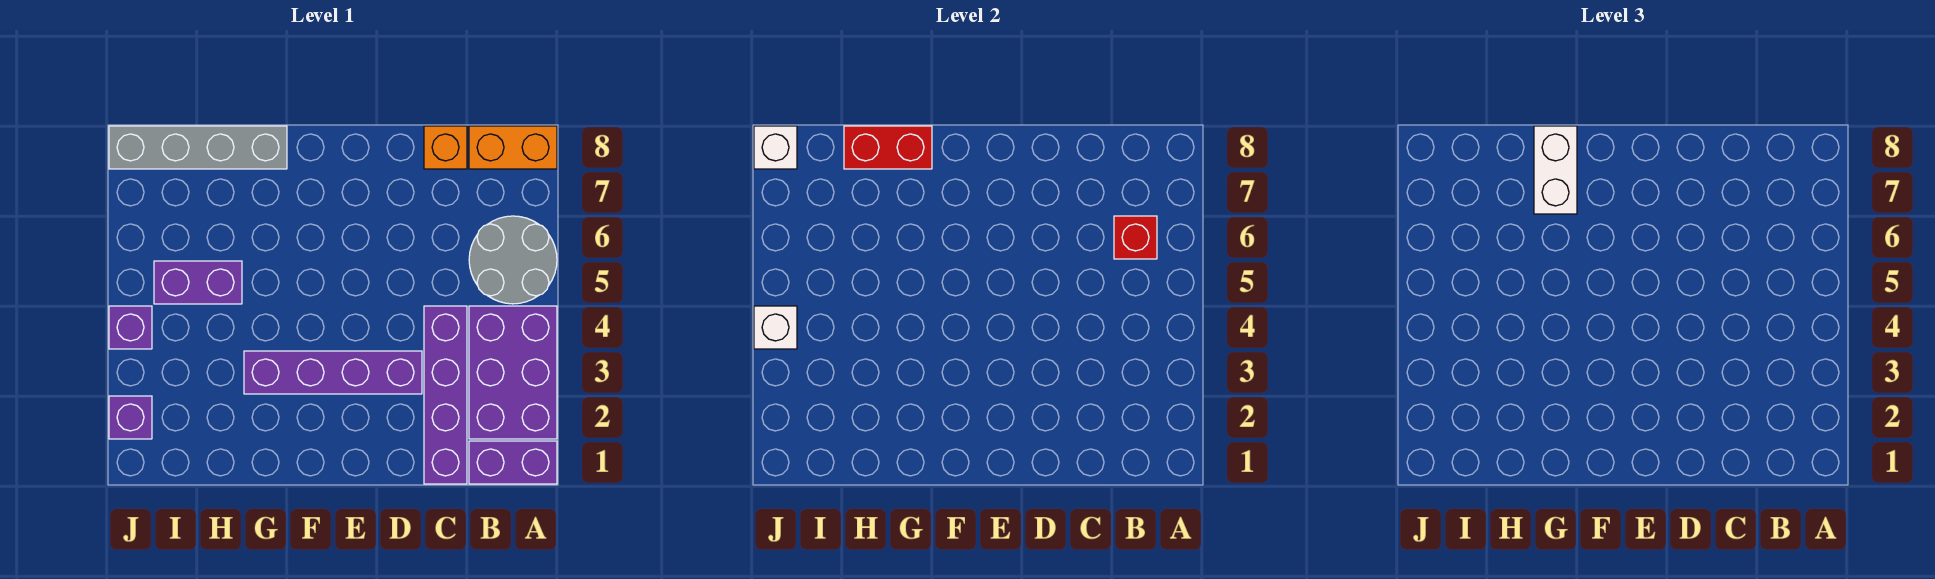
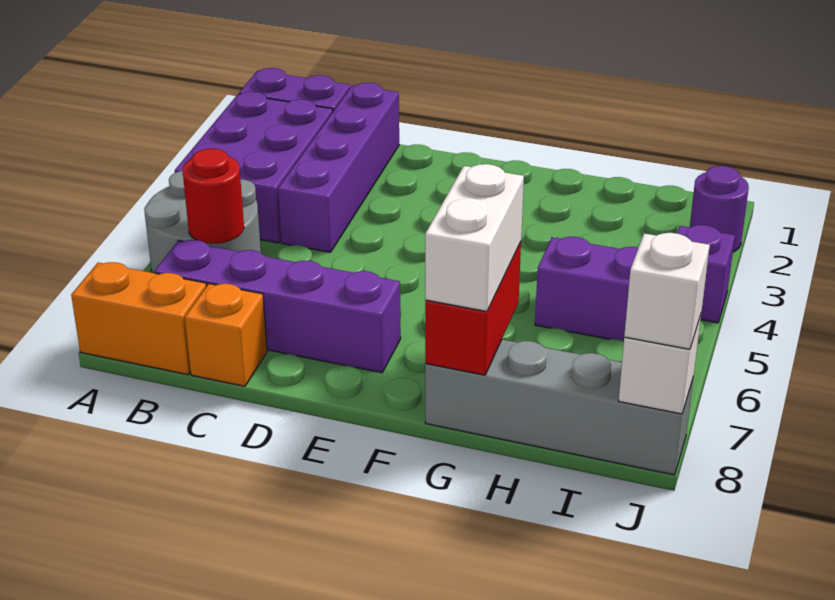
red 1x1 brick [1114,216,1157,259] -> red 1x1 round brick [183,149,244,244]
purple 1x4 brick [244,351,422,394] -> purple 1x4 brick moved to [154,240,401,373]
red 1x2 brick [844,126,932,169] -> red 1x2 brick turned to [425,242,521,375]
purple 1x1 brick [109,396,152,439] -> purple 1x1 round brick [690,166,749,252]
white 1x1 brick [754,306,797,349] -> white 1x1 brick moved to [624,233,710,349]

